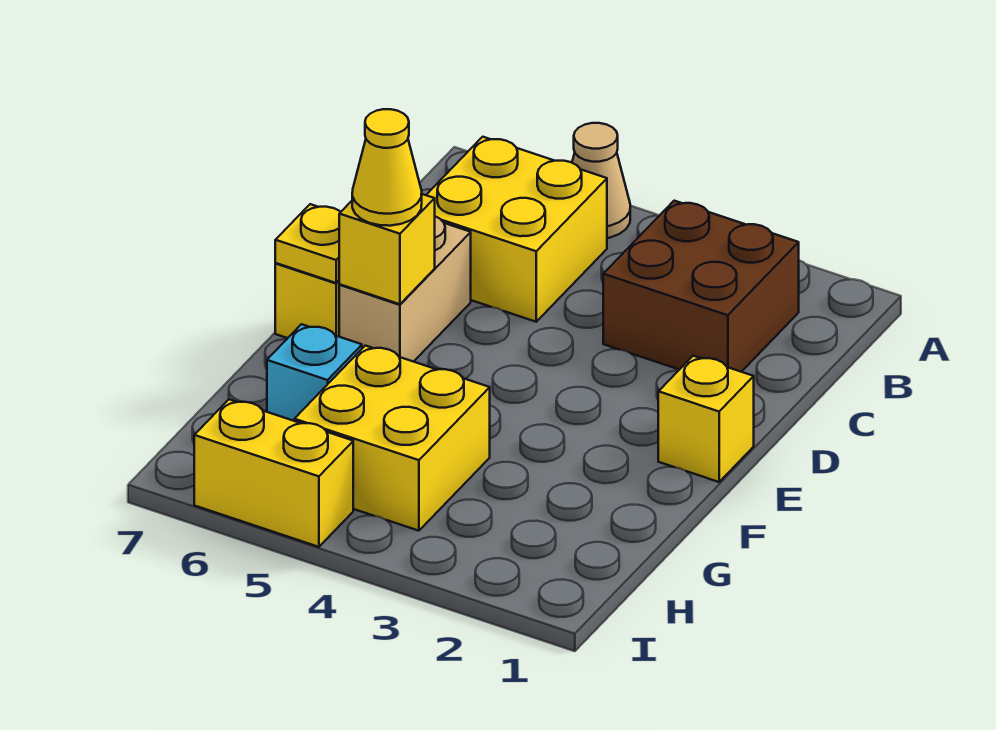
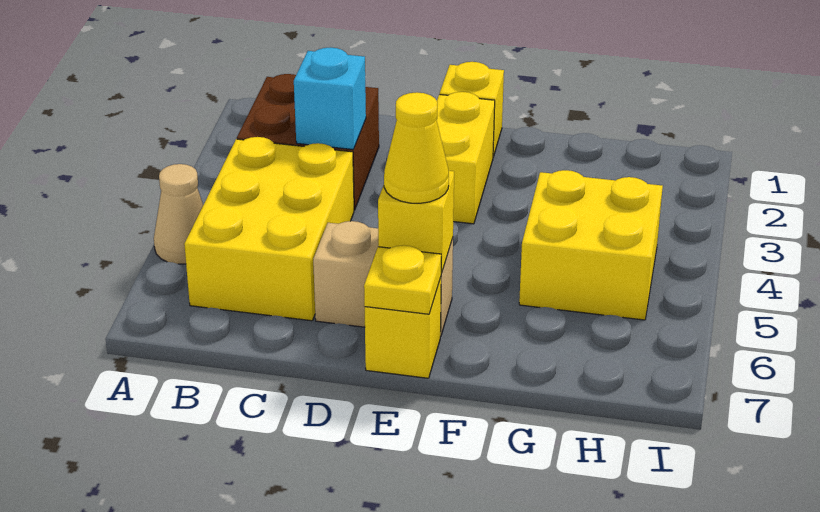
yellow 2x2 brick [427,137,607,322] -> yellow 2x3 brick [184,137,354,321]
cyan 1x1 brick [267,324,362,421] -> cyan 1x1 brick moved to [294,47,366,149]
yellow 1x2 brick [194,399,353,547] -> yellow 1x2 brick moved to [437,92,495,224]

